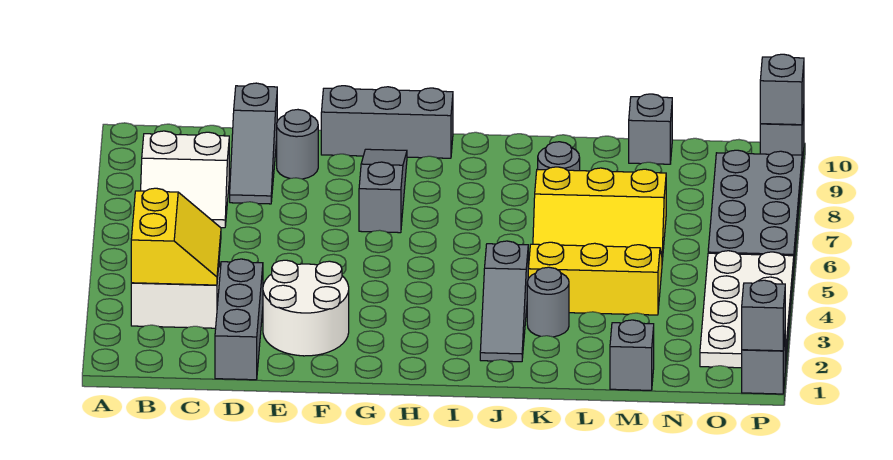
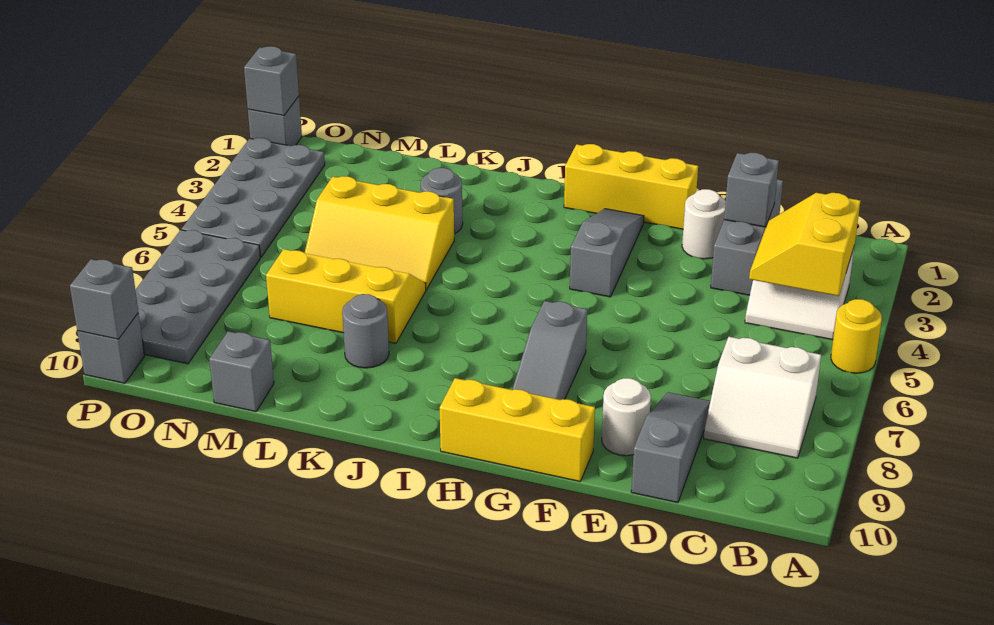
none -> yellow 1x1 round brick [831,299,882,373]
white 2x2 slope [141,131,229,228] -> white 2x2 slope turned to [704,337,821,458]
white 2x2 round brick [263,260,349,356] -> white 1x1 round brick [682,189,726,259]
grey 1x1 round brick [277,110,318,179] -> white 1x1 round brick [602,378,651,456]
none -> yellow 1x3 brick [564,144,698,229]
grey 1x3 brick [321,86,453,158] -> yellow 1x3 brick [440,378,595,481]
grey 1x3 slope [480,241,528,362] -> grey 1x3 slope moved to [570,209,644,297]
grey 1x1 brick [610,320,654,390] -> grey 1x1 brick moved to [724,153,779,227]
white 2x4 plate [700,251,794,369] -> grey 2x4 plate [182,138,325,257]

